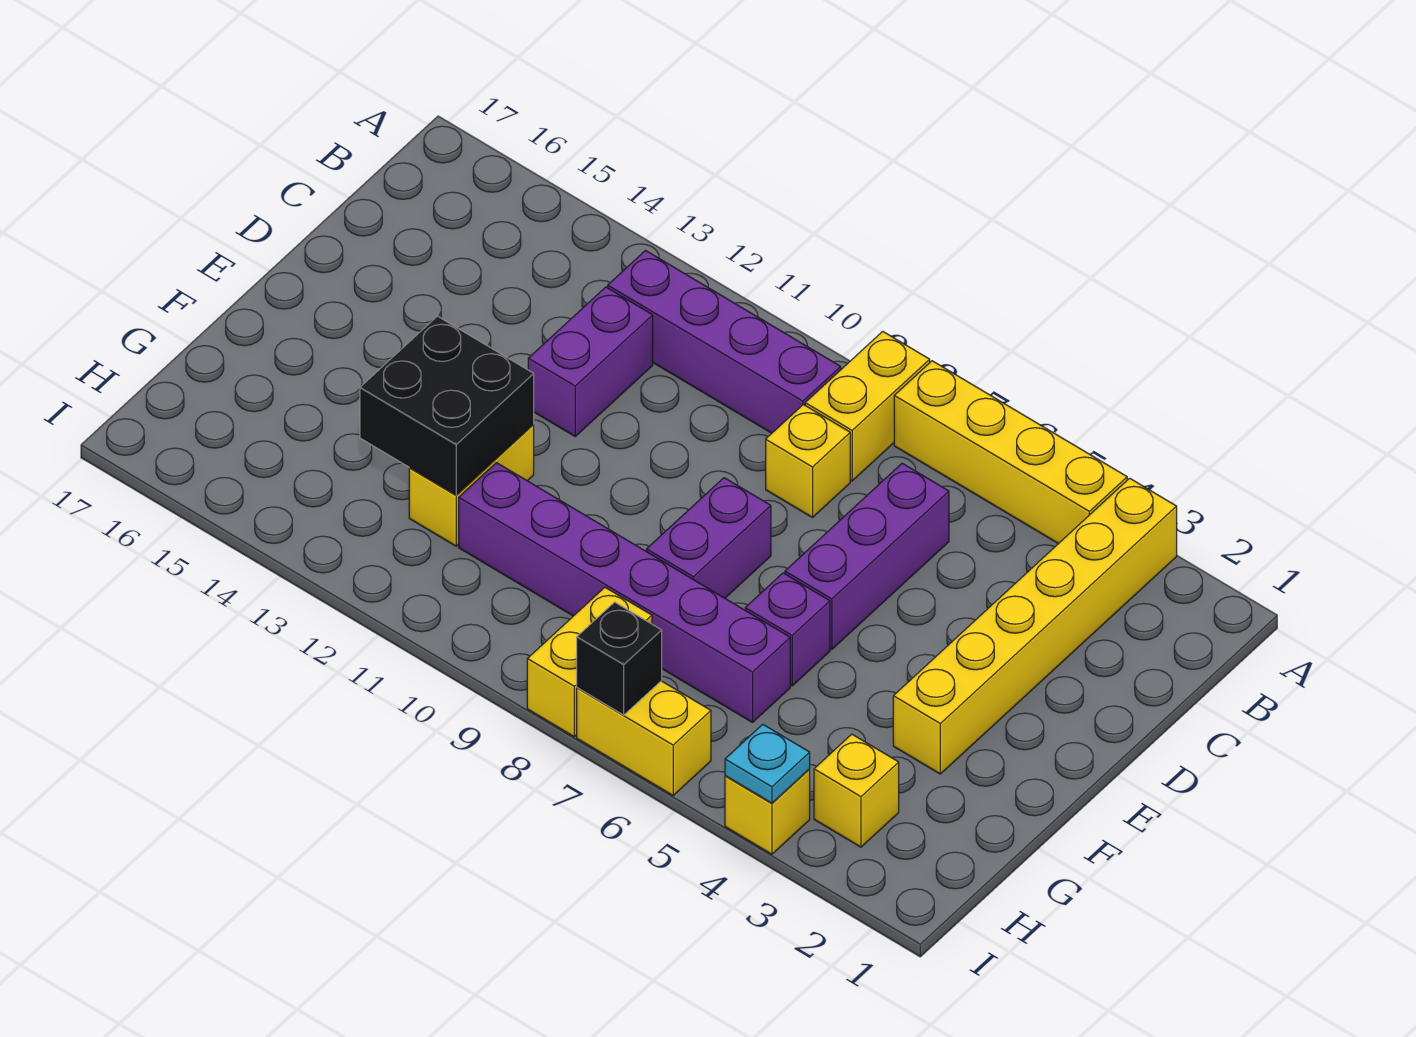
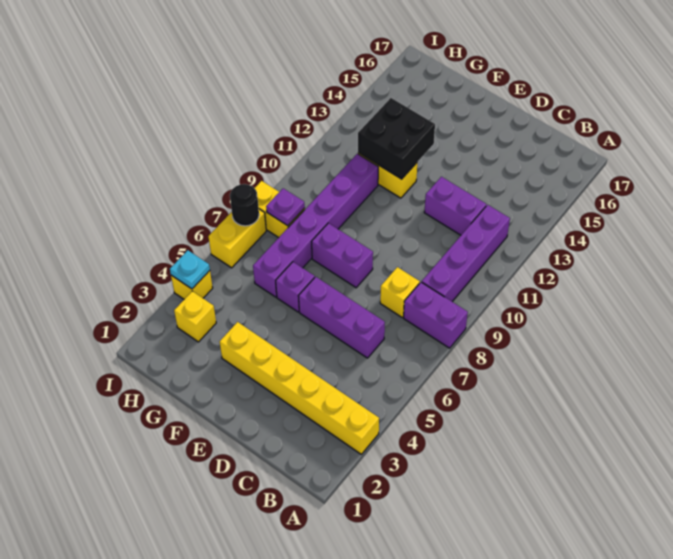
yellow 1x4 brick [894,361,1127,544] -> none
yellow 1x2 brick [805,331,930,481] -> purple 1x2 brick [404,282,468,348]
none -> purple 1x1 plate [266,188,305,226]
black 1x1 brick [577,602,662,715] -> black 1x1 round brick [230,184,259,226]

